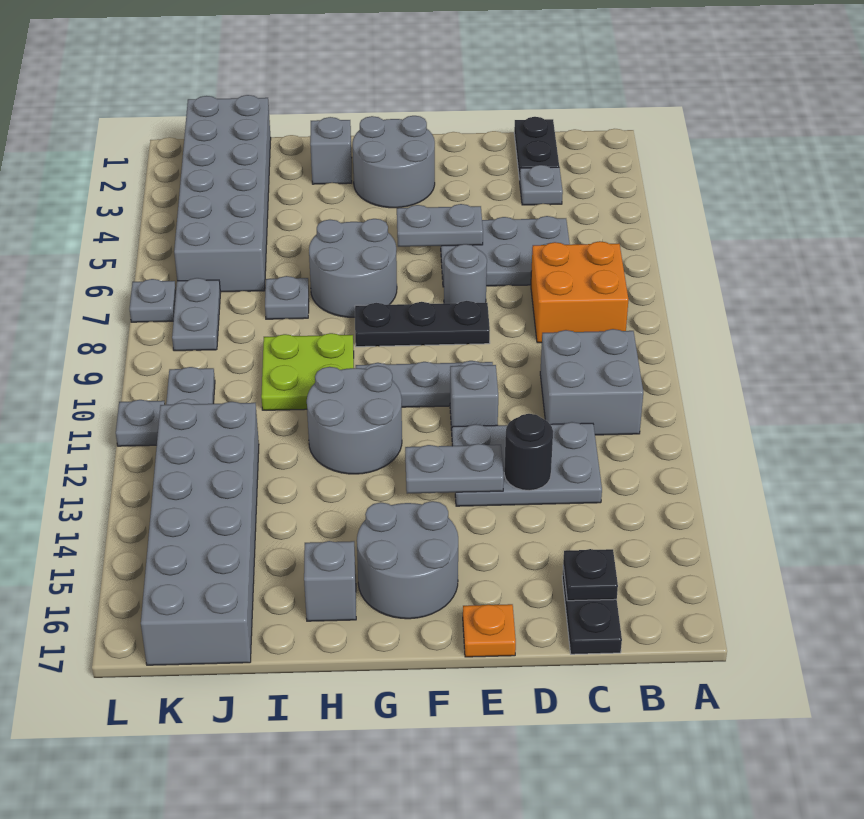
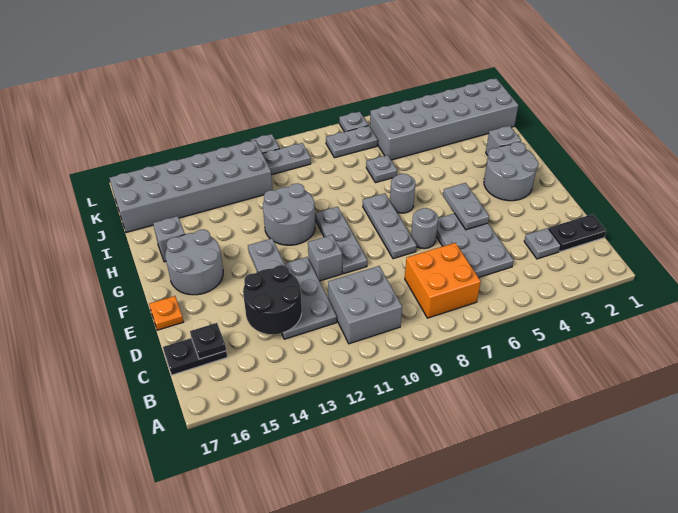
black 1x1 round brick [504,414,553,491] -> black 2x2 round brick [243,265,302,334]
black 1x3 plate [355,301,490,347] -> grey 1x3 plate [363,193,417,259]
grey 2x2 round brick [309,219,397,317] -> grey 1x1 round brick [390,174,415,213]
lime 2x2 plate [261,333,354,410] -> none

